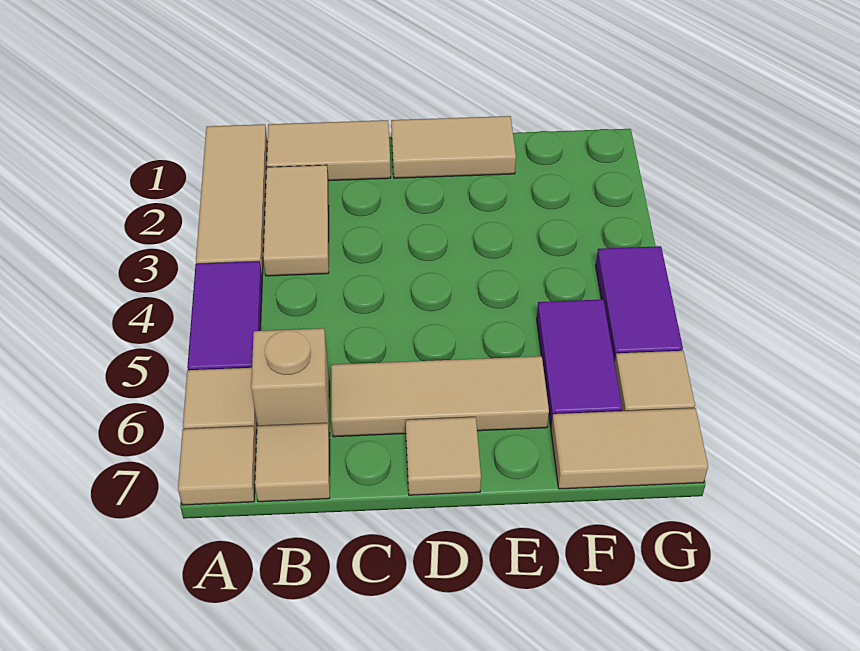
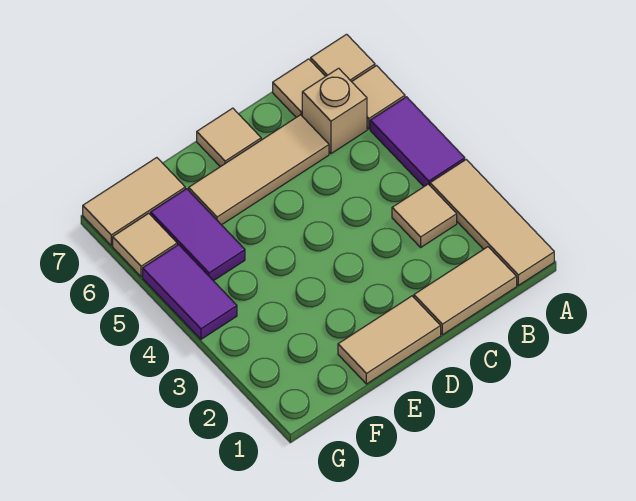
tan 1x2 tile [263,165,329,276] -> tan 1x1 tile [392,184,457,247]

